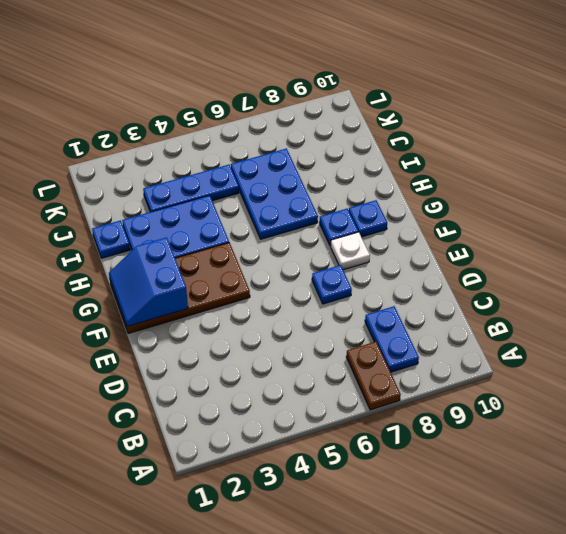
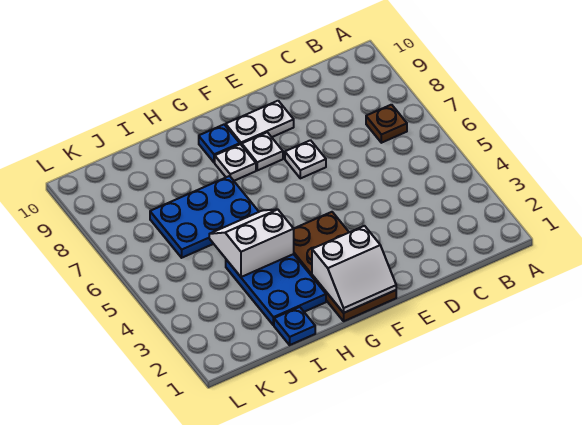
brown 1x2 plate [346,342,401,410] -> brown 1x1 plate [366,105,407,143]
blue 1x2 plate [365,306,419,372] -> none
blue 1x1 plate [312,265,352,304] -> white 1x1 plate [285,140,326,178]
none -> white 1x2 plate [226,101,294,145]
blue 2x2 slope [109,237,188,327] -> white 2x2 slope [312,226,396,313]
blue 1x1 plate [320,209,358,246] -> white 1x1 plate [215,144,256,181]
none -> white 2x2 slope [209,209,294,277]
blue 1x3 plate [143,165,239,212] -> none

